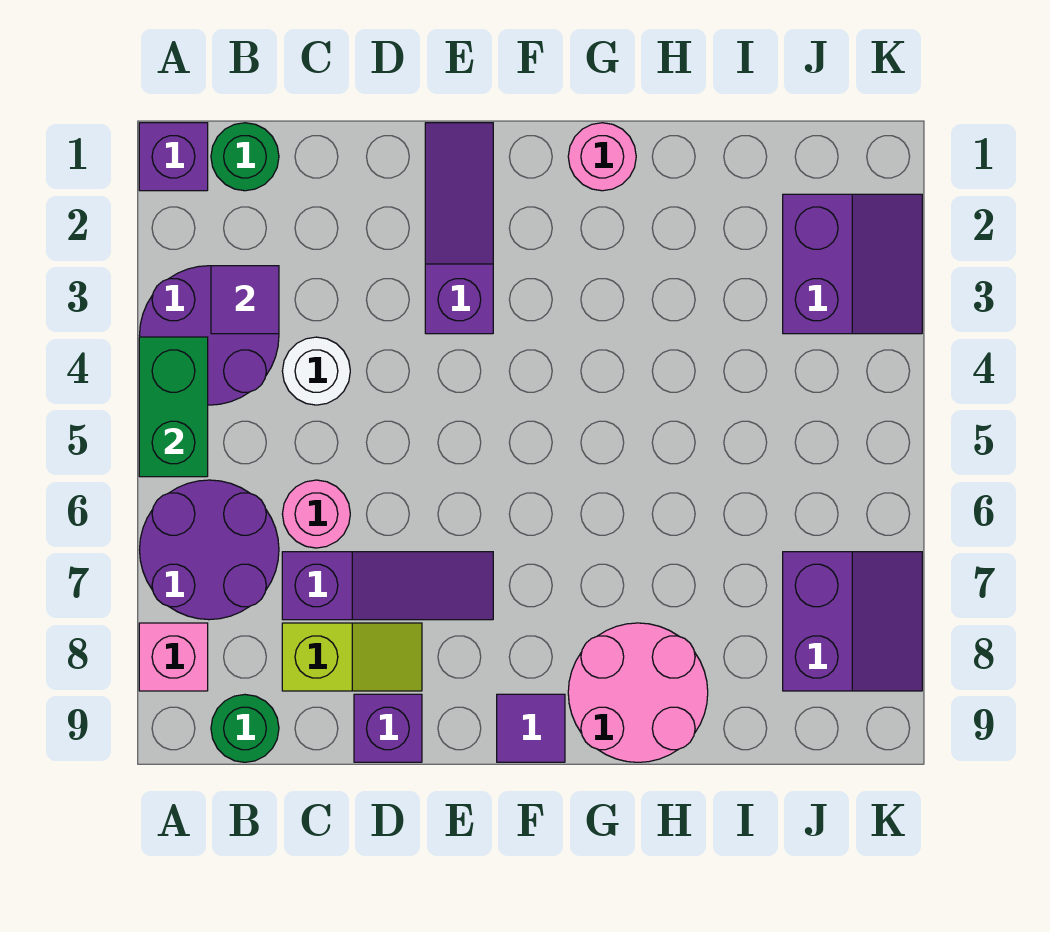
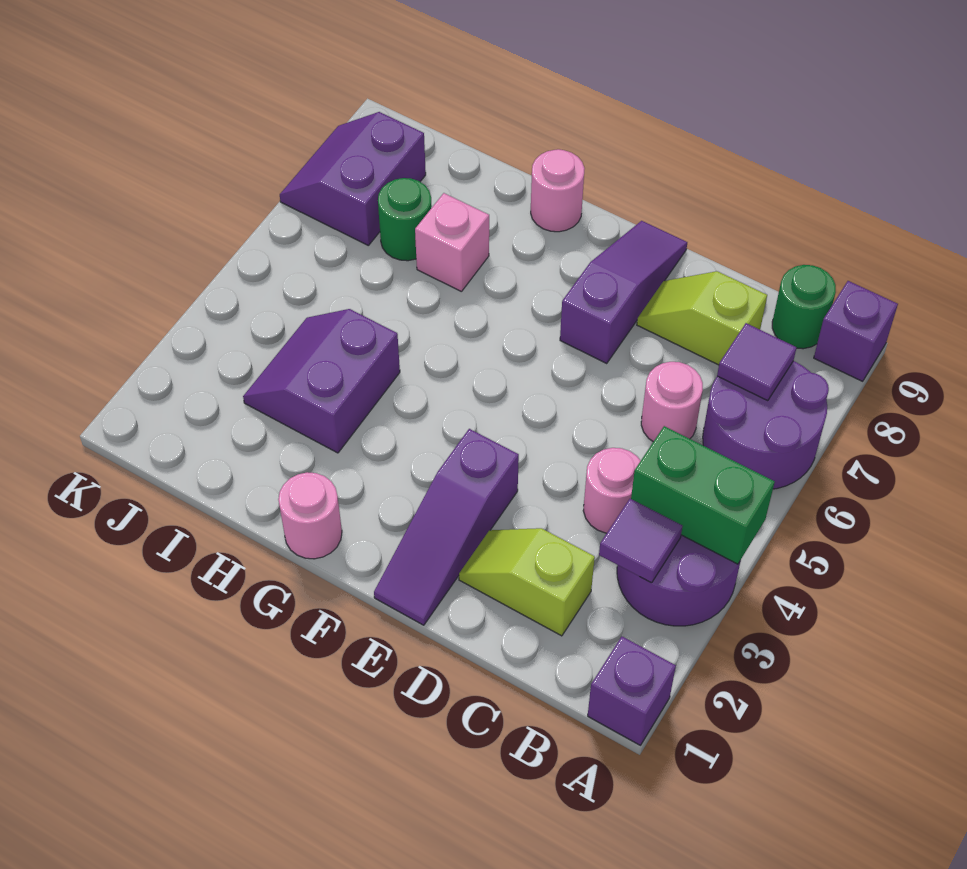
green 1x2 brick [139,337,208,477] -> green 1x2 brick turned to [631,426,775,564]
pink 1x1 brick [139,623,208,691] -> pink 1x1 brick moved to [415,193,489,292]
green 1x1 round brick [211,123,279,191] -> green 1x1 round brick moved to [378,178,432,261]
none -> lime 1x2 slope [459,528,595,636]
white 1x1 round brick [282,337,350,405] -> pink 1x1 round brick [583,448,641,533]
purple 1x3 slope [282,552,493,620] -> purple 1x3 slope turned to [560,221,687,363]
purple 1x1 brick [354,694,422,762] -> purple 1x1 brick moved to [814,281,898,381]
purple 1x1 tile [497,694,565,762] -> purple 1x1 tile moved to [717,323,797,401]
pink 2x2 round brick [568,623,708,762] -> pink 1x1 round brick [531,149,585,232]
purple 2x2 slope [783,194,922,334] -> purple 2x2 slope moved to [243,309,400,453]

